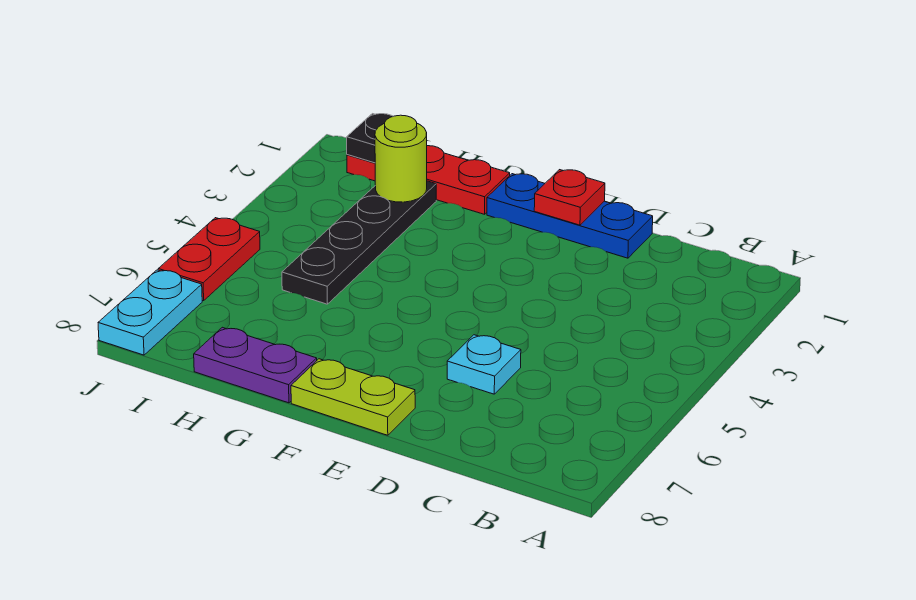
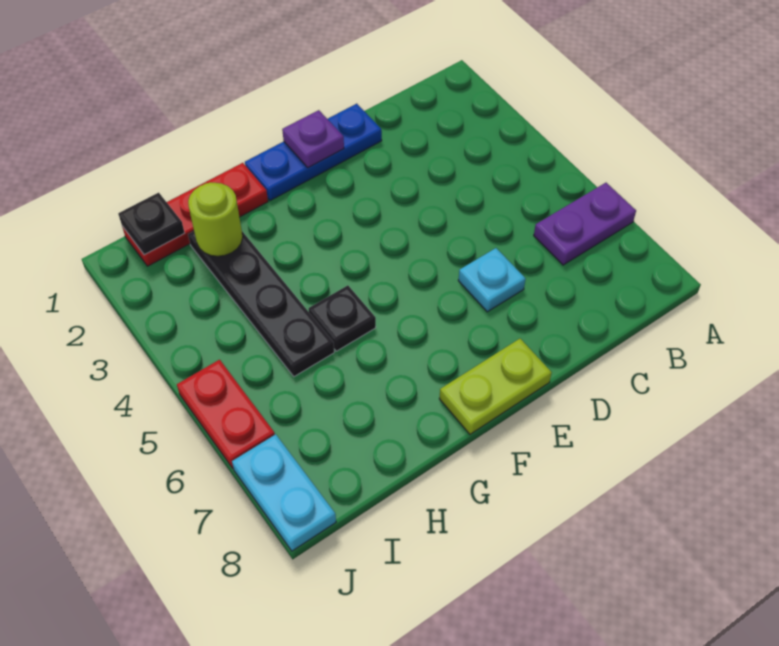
red 1x1 plate [534,170,605,225] -> purple 1x1 plate [282,110,344,167]
none -> black 1x1 plate [309,285,376,351]
purple 1x2 plate [194,327,317,403] -> purple 1x2 plate moved to [534,183,636,265]

